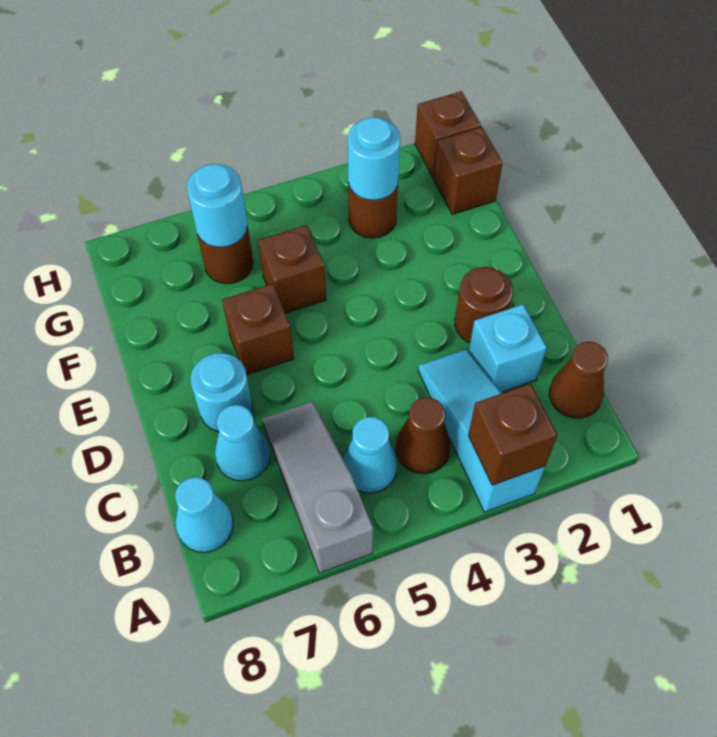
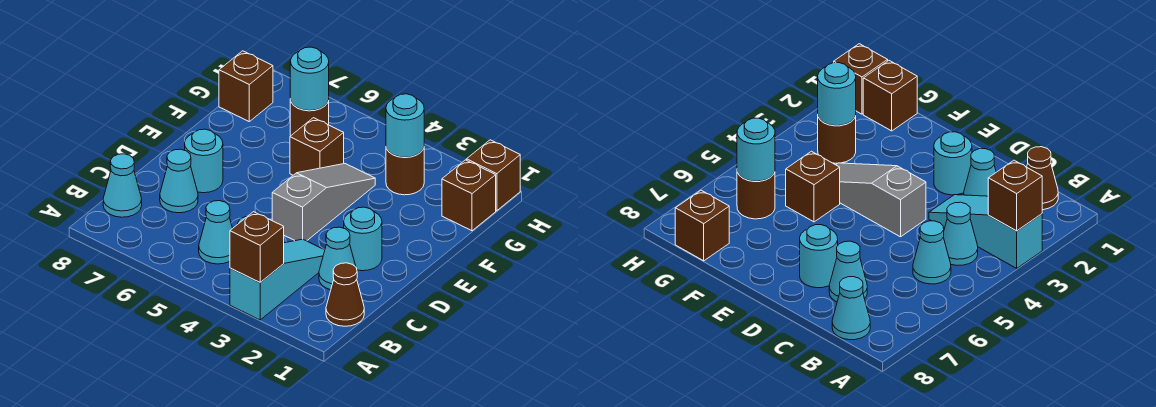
grey 1x3 slope [262,401,374,573] -> grey 1x3 slope moved to [272,164,375,241]
brown 1x1 cone [396,397,450,474] -> cyan 1x1 cone [944,202,978,265]
cyan 1x1 brick [469,304,547,392] -> cyan 1x1 cone [319,227,356,290]
brown 1x1 round brick [455,267,513,343] -> cyan 1x1 round brick [344,207,382,271]
brown 1x1 brick [222,284,294,375] -> brown 1x1 brick moved to [219,51,273,121]

